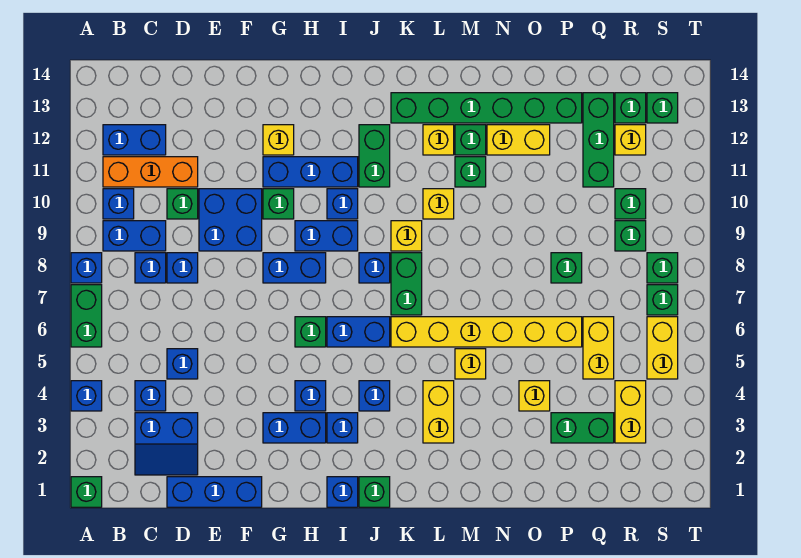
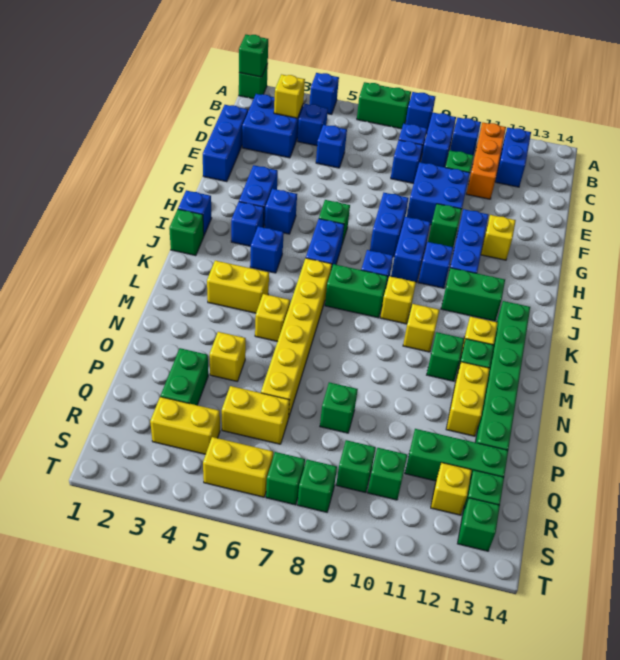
none -> green 1x1 brick [239,35,268,77]
blue 2x2 slope [135,413,198,475] -> blue 2x2 brick [242,94,303,158]
none -> yellow 1x1 brick [274,74,305,118]

